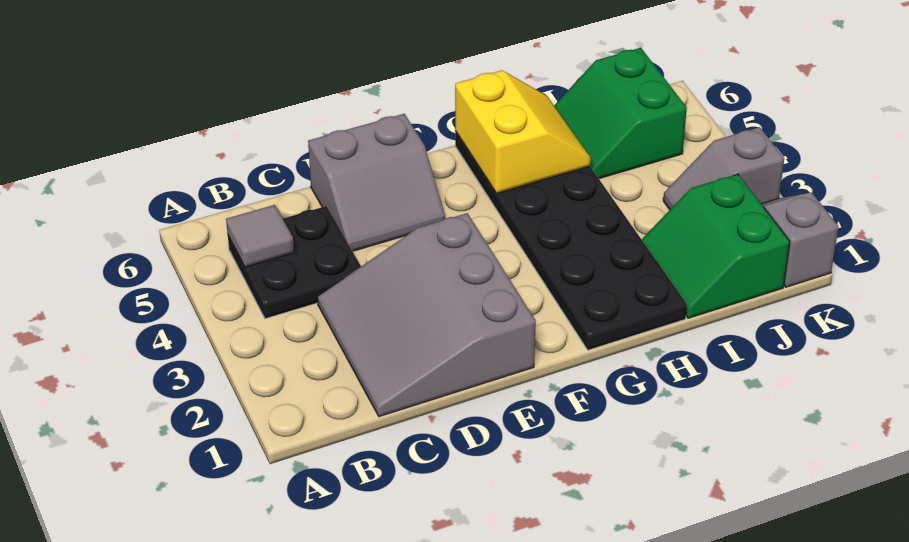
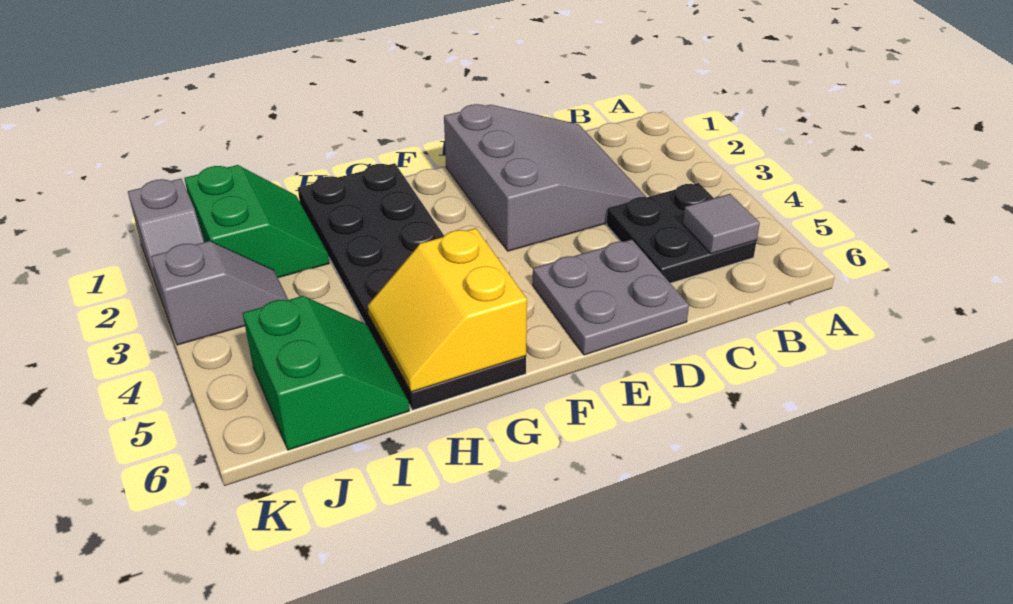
grey 2x2 slope [308,114,445,251] -> grey 2x2 plate [533,239,689,355]

